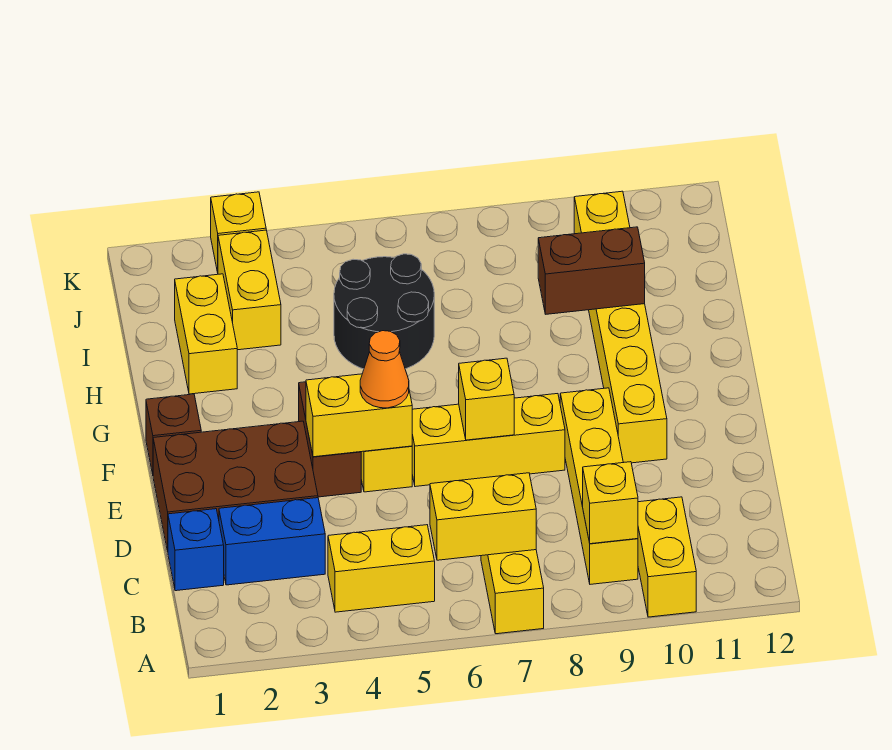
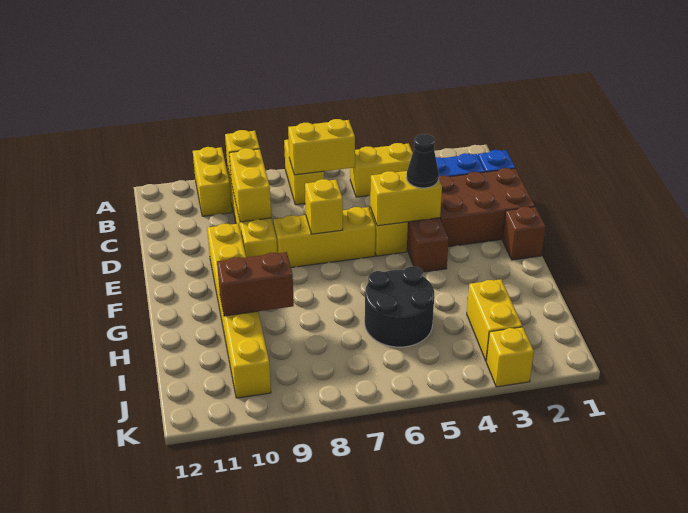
none -> black 1x1 cone [407,134,439,188]
orange 1x1 cone [360,331,409,408] -> none
yellow 1x2 brick [175,274,237,394] -> yellow 1x2 brick moved to [229,148,271,222]

